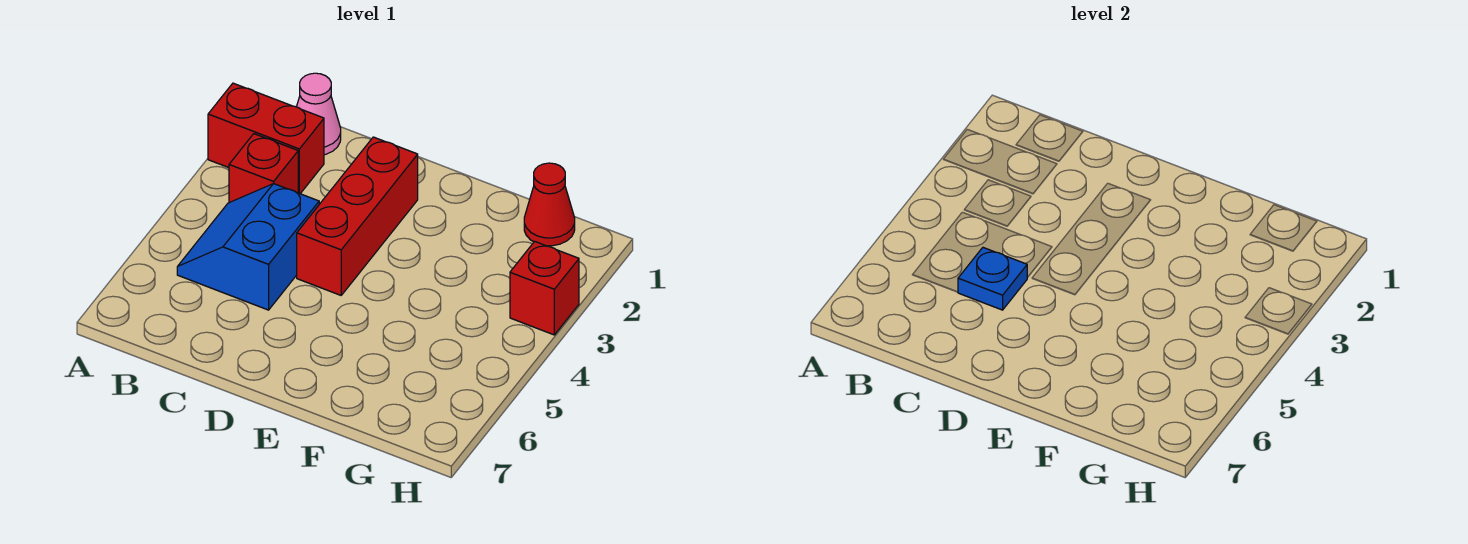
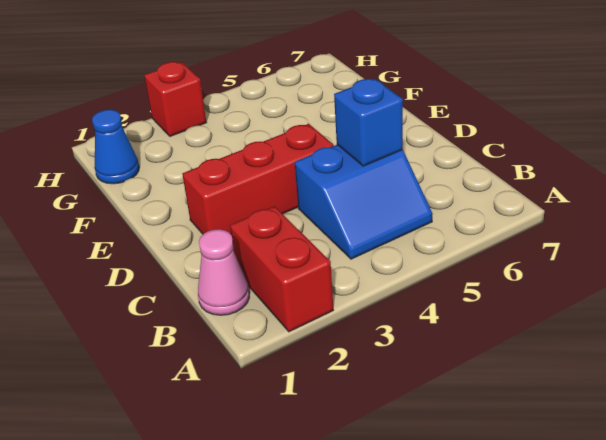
red 1x1 brick [229,134,298,203] -> none
blue 1x1 plate [958,248,1027,310] -> blue 1x1 brick [334,79,403,166]
red 1x1 cone [524,163,575,246] -> blue 1x1 cone [92,110,139,184]

